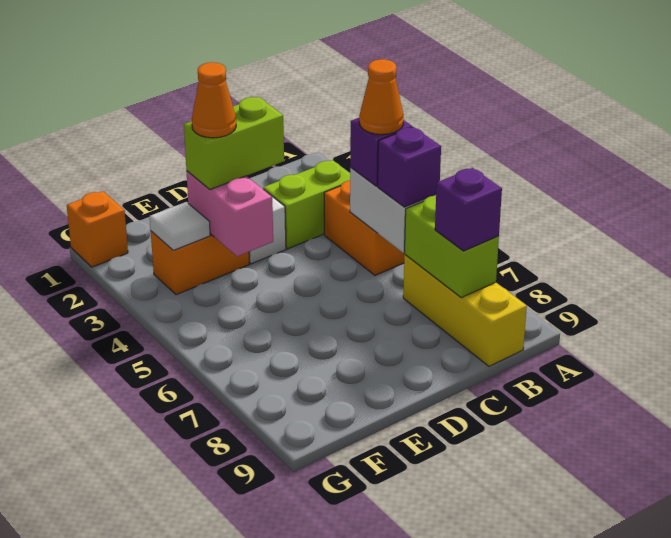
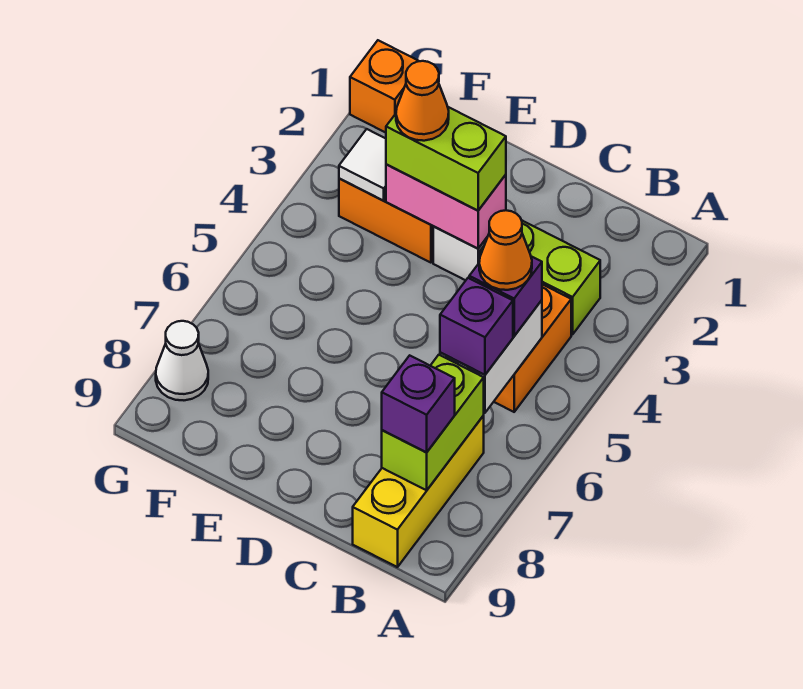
pink 1x2 brick [186,171,273,256] -> pink 1x2 brick turned to [386,164,506,249]
none -> white 1x1 cone [156,321,208,400]

